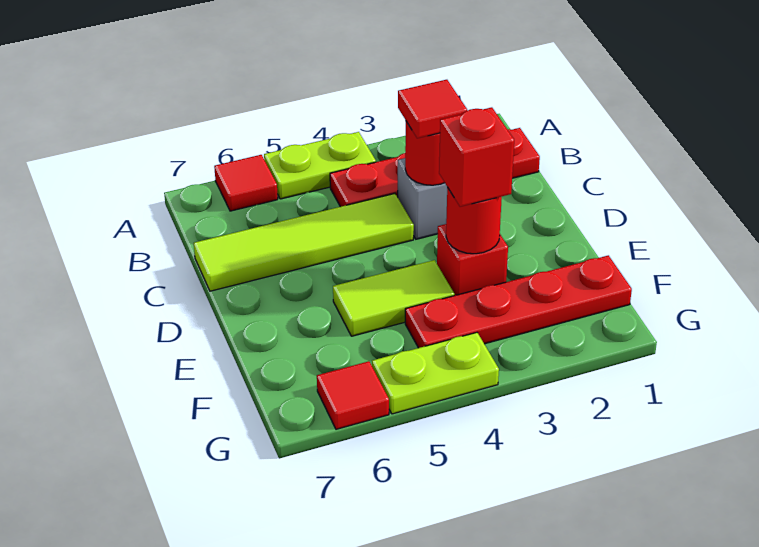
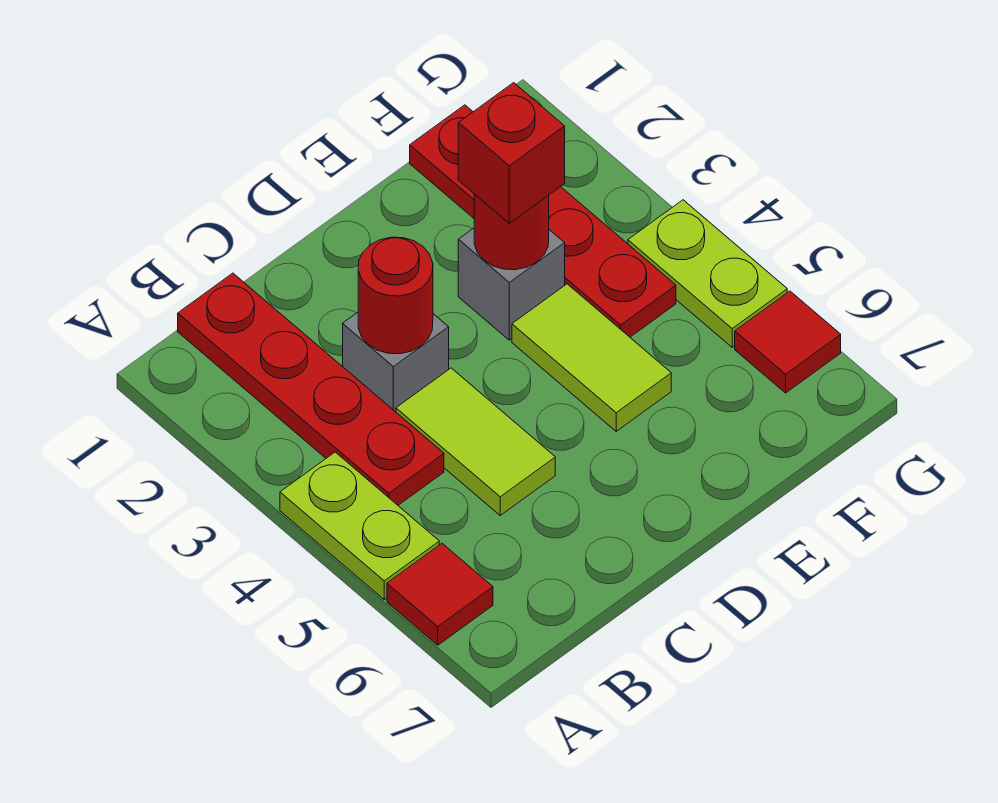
red 1x1 tile [398,80,467,138] -> none
lime 1x4 tile [194,194,414,291] -> lime 1x2 tile [396,368,555,515]
red 1x1 brick [437,224,508,296] -> grey 1x1 brick [458,228,565,340]

